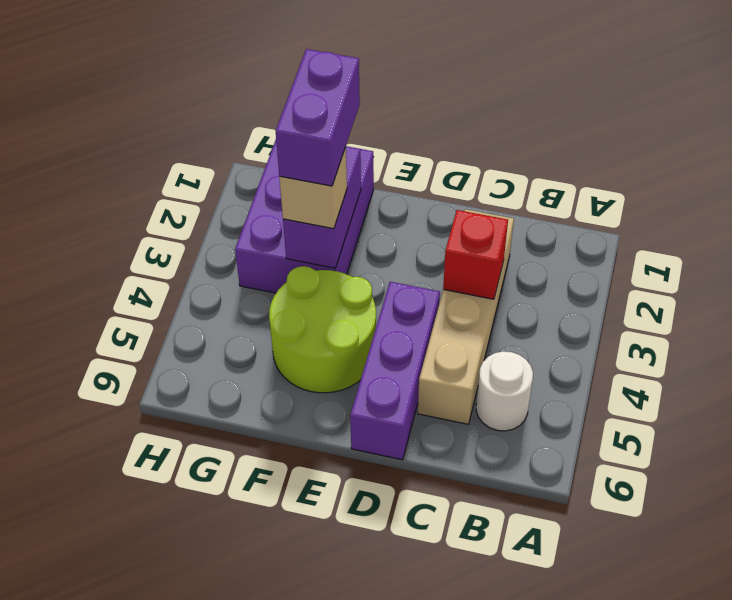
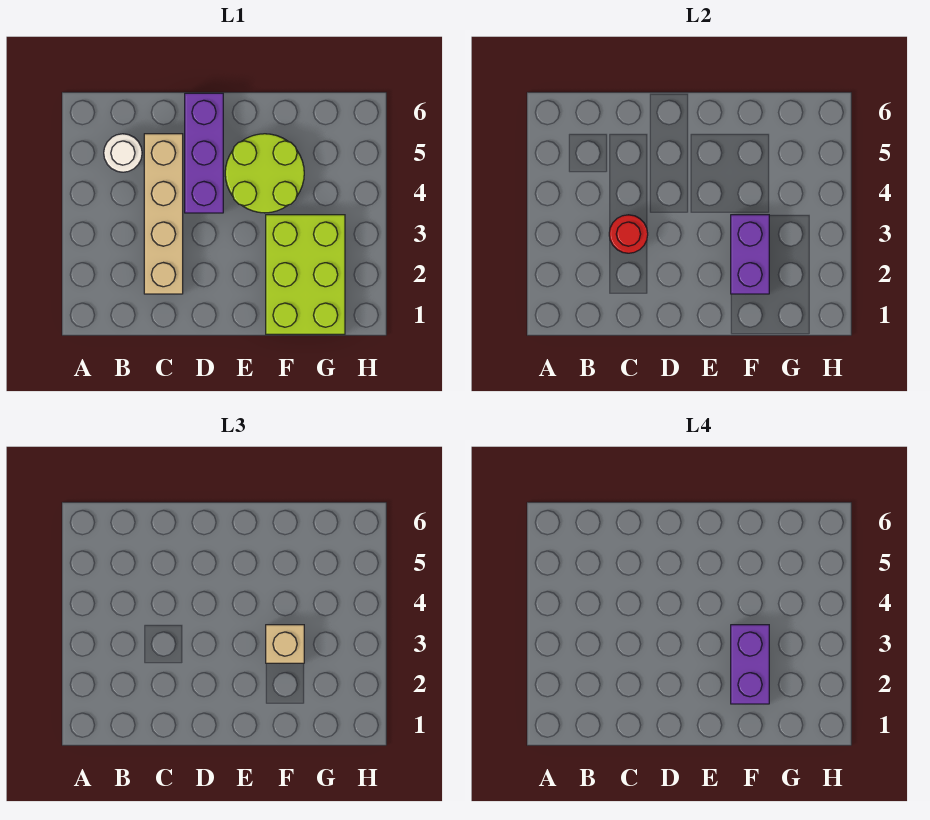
red 1x1 brick [443,210,508,299] -> red 1x1 round brick [609,215,648,253]
purple 2x3 brick [235,140,374,293] -> lime 2x3 brick [266,215,345,334]

